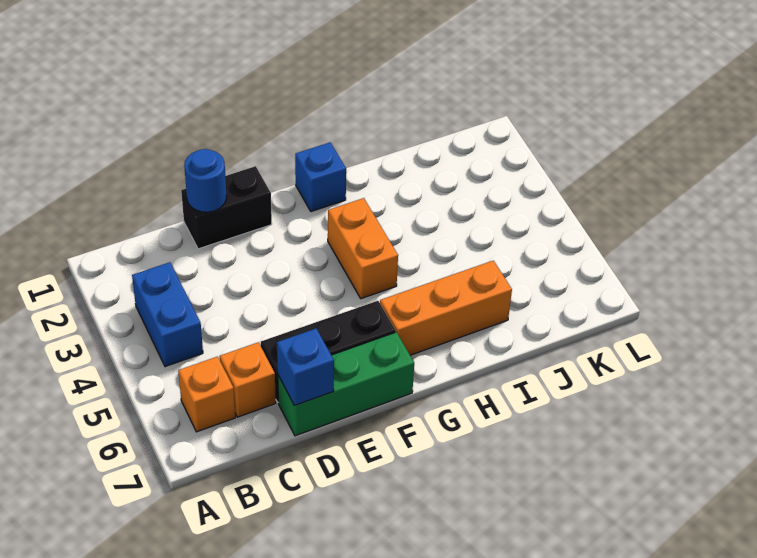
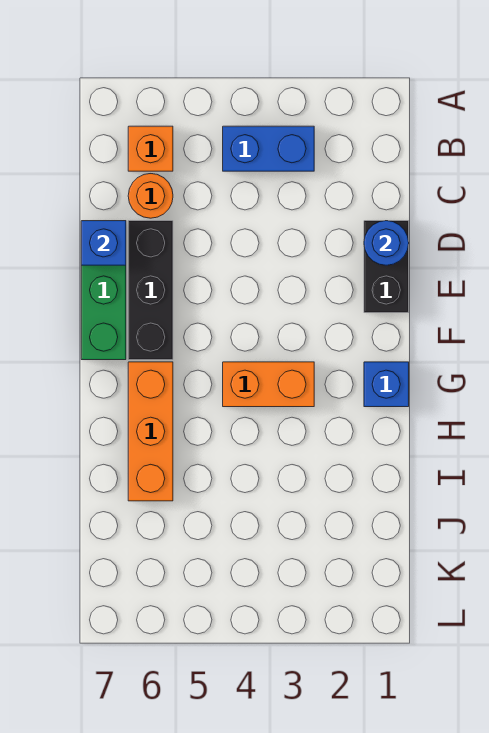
orange 1x1 brick [220,342,276,417] -> orange 1x1 round brick [128,174,173,218]

